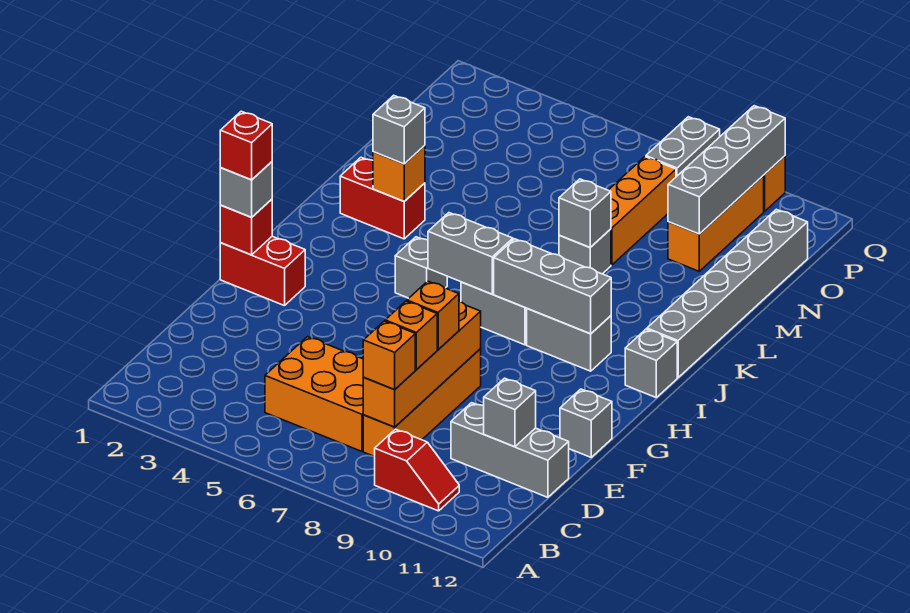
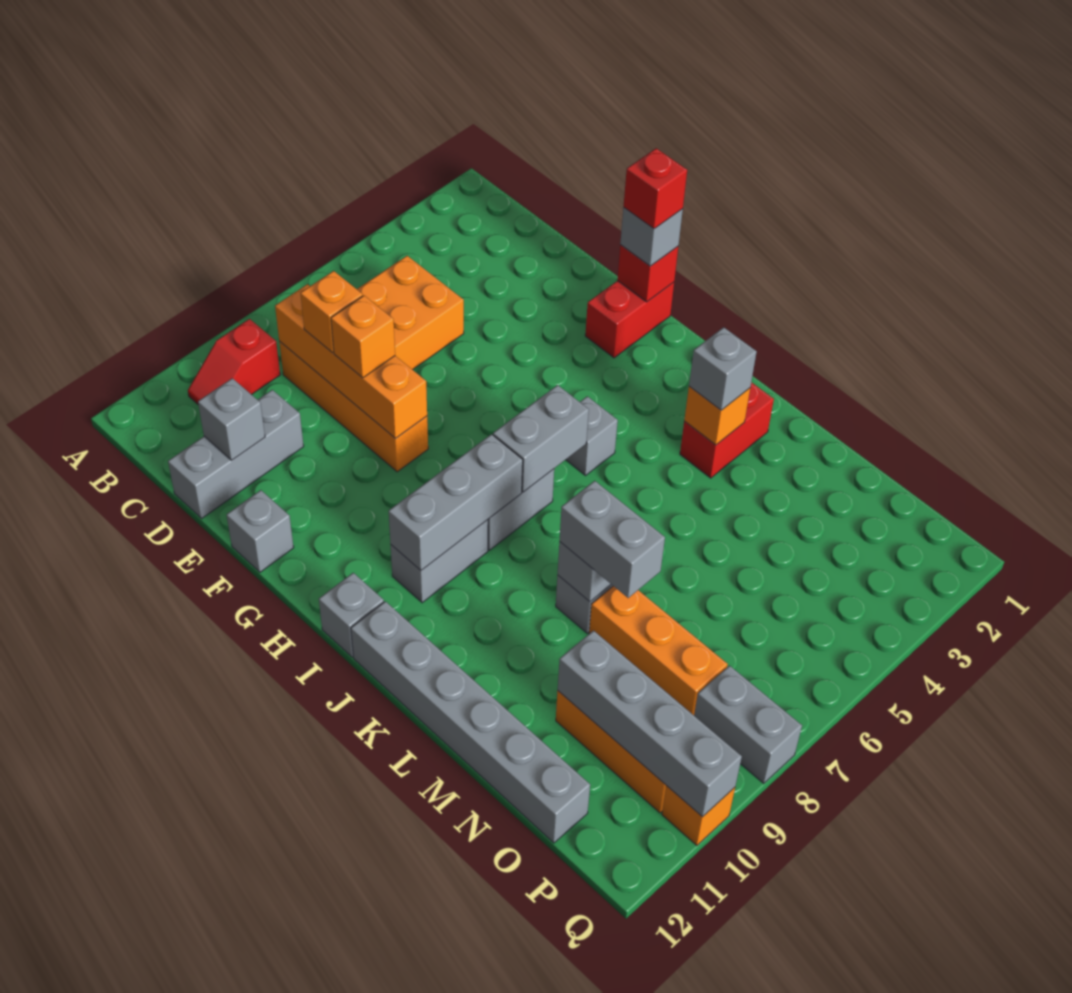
orange 1x1 brick [363,321,415,389] -> none
none -> grey 1x2 brick [559,481,665,598]

